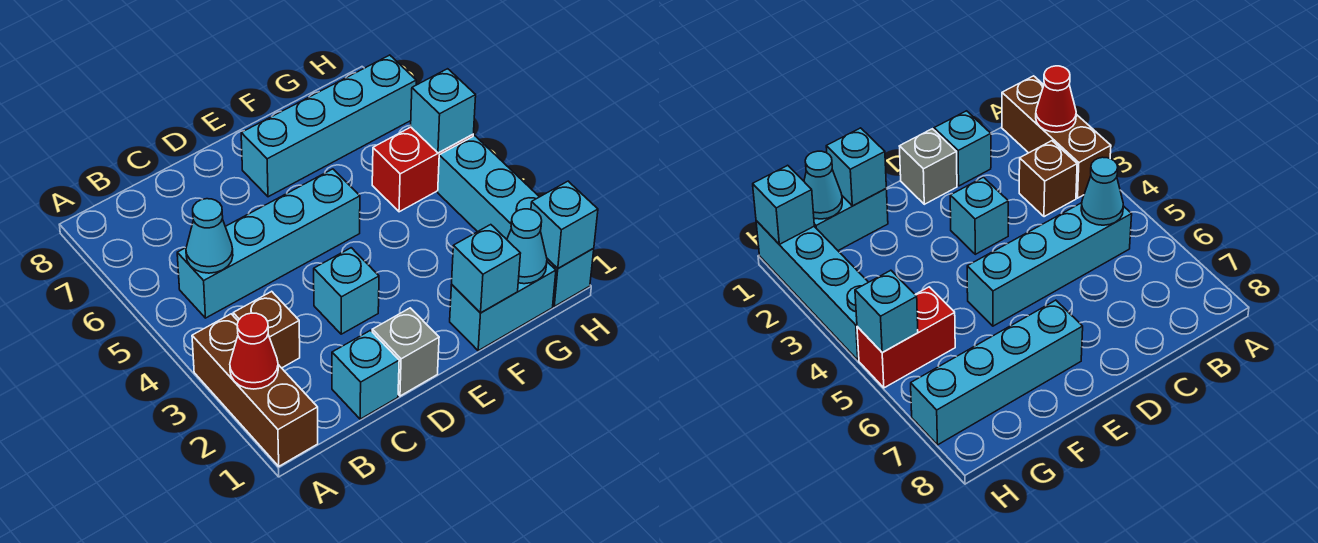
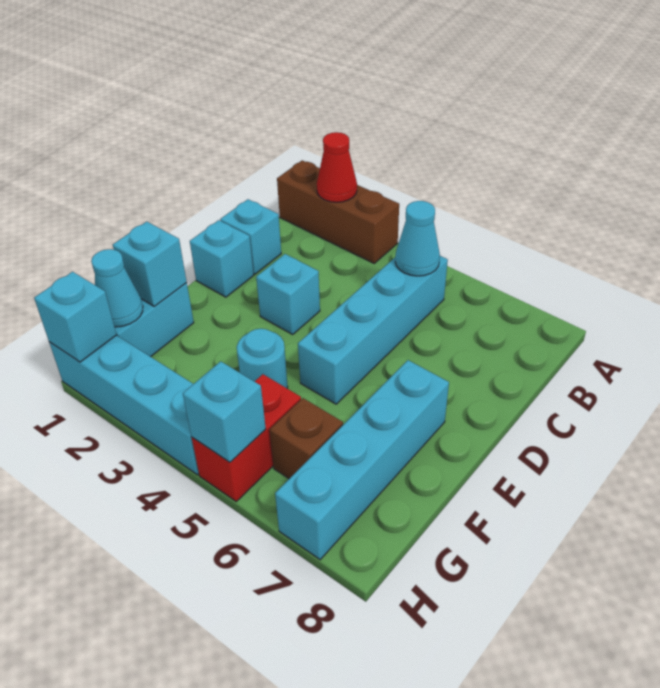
brown 1x1 brick [233,291,300,368] -> brown 1x1 brick moved to [270,398,343,479]
grey 1x1 brick [372,308,439,396] -> cyan 1x1 brick [190,220,254,297]
none -> cyan 1x1 round brick [237,329,288,388]

